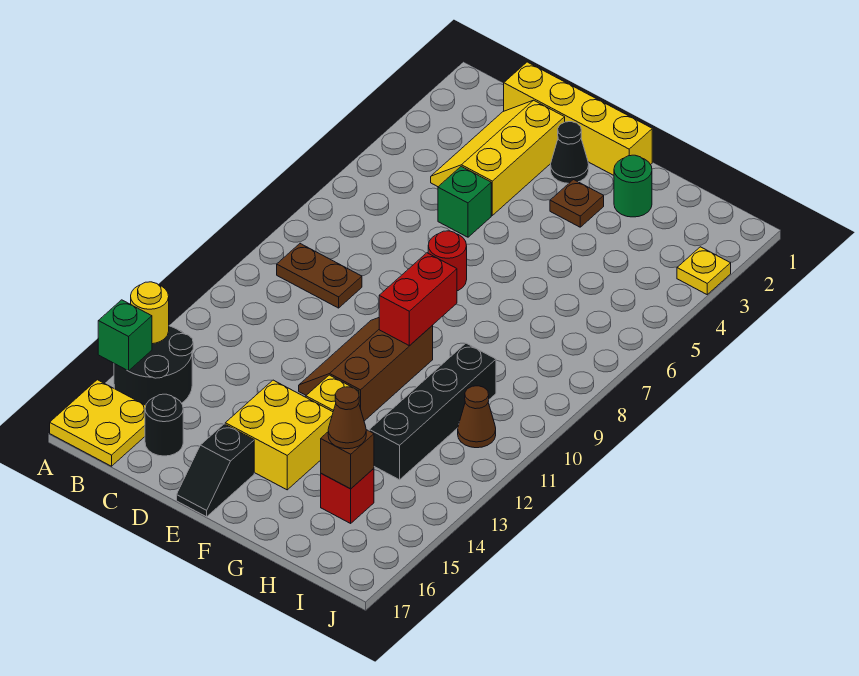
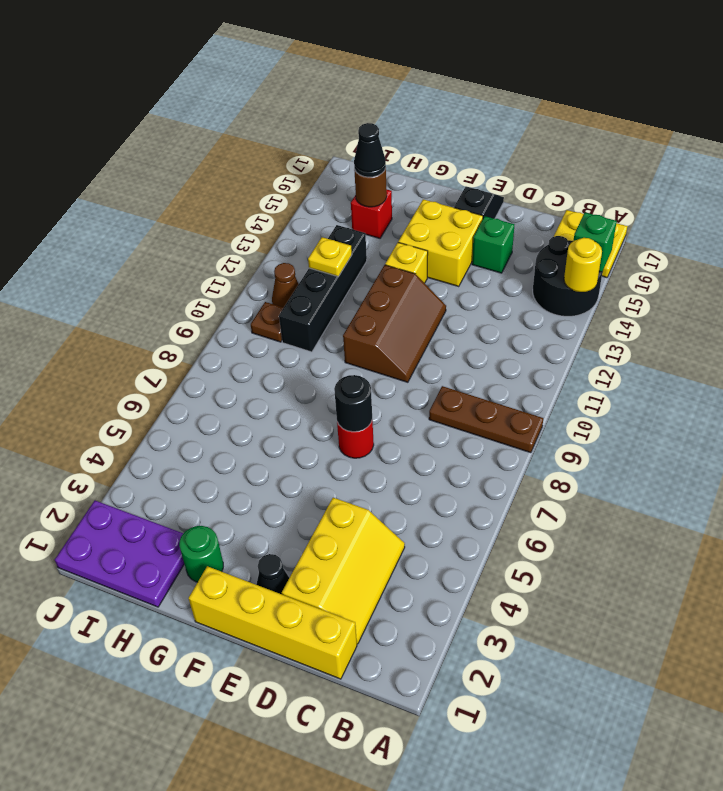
brown 1x2 plate [277,244,362,308] -> brown 1x3 plate [429,386,543,453]
black 1x1 round brick [145,394,183,456] -> black 1x1 round brick moved to [334,375,372,432]
green 1x1 brick [438,166,491,237] -> green 1x1 brick moved to [472,216,514,273]
brown 1x1 plate [550,180,604,227] -> brown 1x1 plate moved to [251,302,283,342]
red 1x2 brick [379,253,457,346] -> none
none -> purple 2x3 plate [55,501,184,607]
brown 1x1 brick [321,430,374,489] -> brown 1x1 round brick [354,168,387,207]
brown 1x1 cone [328,387,366,449] -> black 1x1 cone [354,123,386,177]
yellow 1x1 plate [677,247,731,294] -> yellow 1x1 plate moved to [308,237,352,276]

